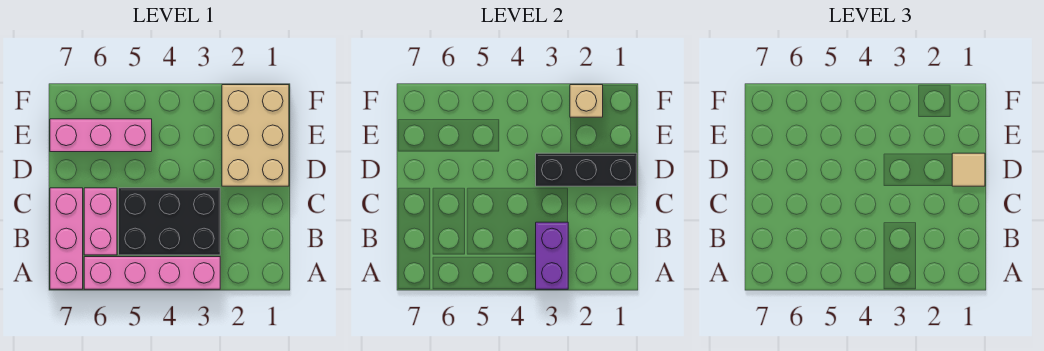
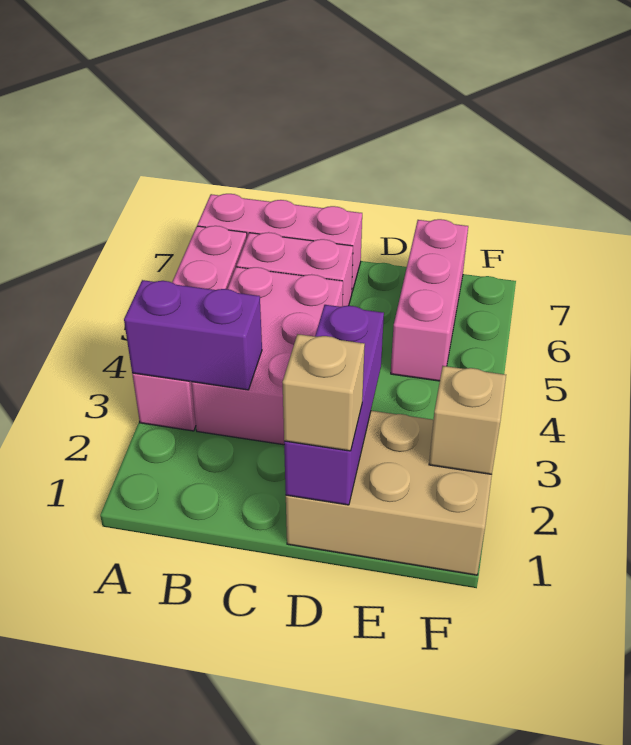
black 2x3 brick [119,188,220,255] -> pink 2x3 brick [192,267,343,445]
black 1x3 brick [536,153,637,186] -> purple 1x3 brick [284,305,384,505]
tan 1x1 tile [952,153,985,186] -> tan 1x1 brick [282,334,365,451]

